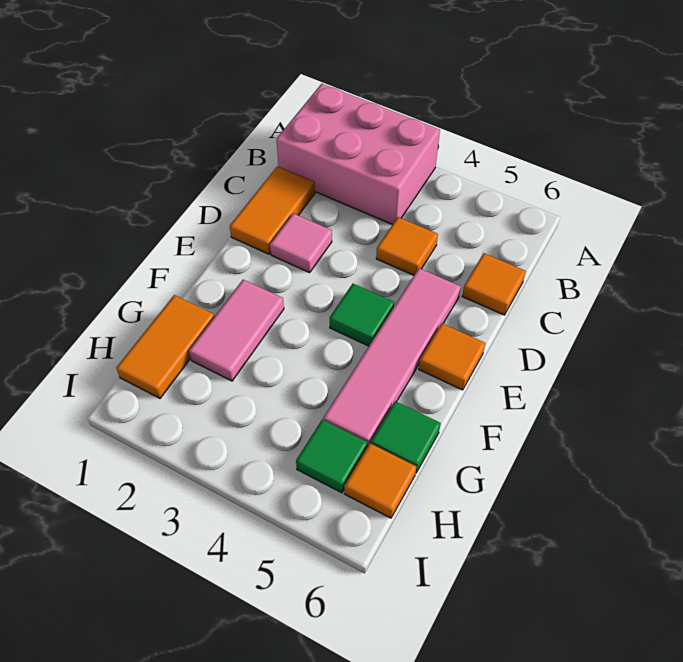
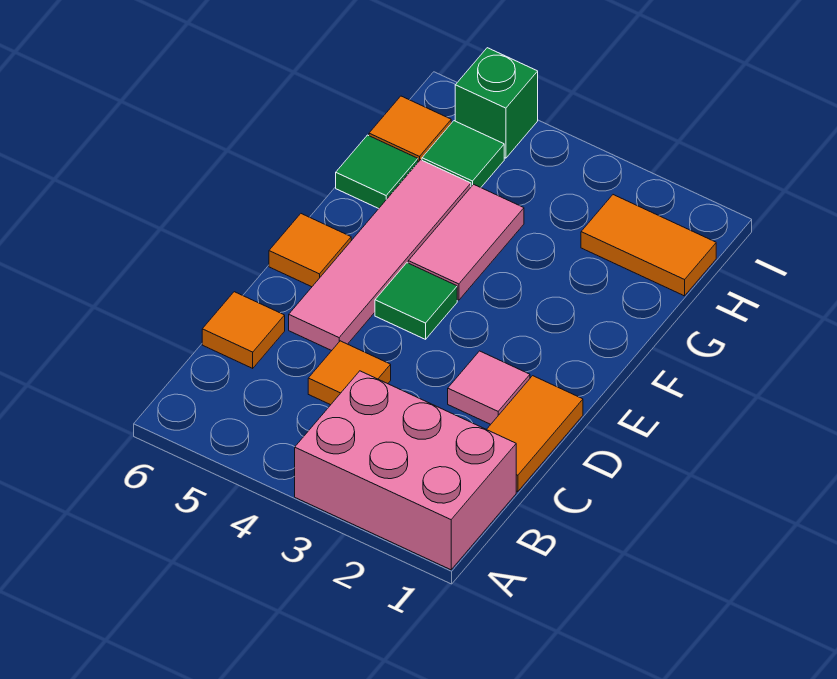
pink 1x2 tile [189,280,284,381] -> pink 1x2 tile moved to [408,184,524,300]
orange 1x2 tile [116,295,214,398] -> orange 1x2 tile turned to [581,195,716,296]
none -> green 1x1 brick [455,48,538,158]

